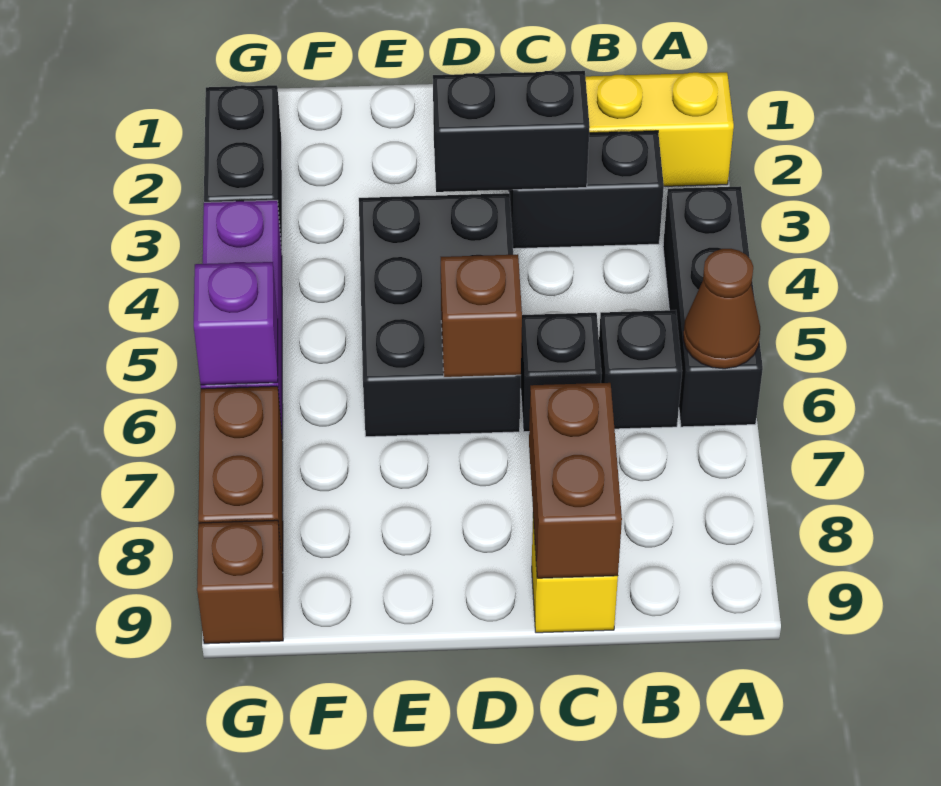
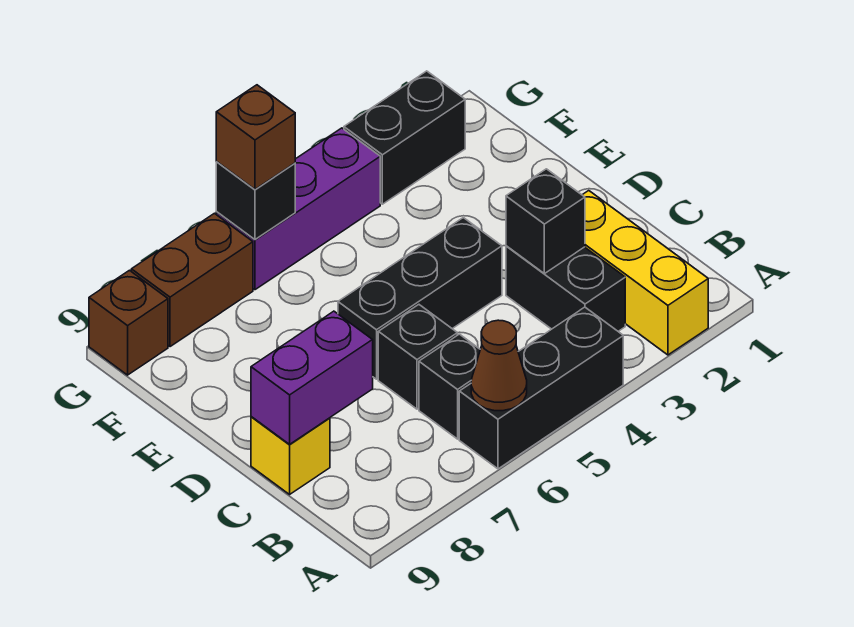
black 1x2 brick [433,71,590,192] -> black 1x1 brick [506,169,585,274]
brown 1x2 brick [529,383,622,578] -> purple 1x2 brick [251,311,373,444]
black 2x3 brick [359,193,521,437] -> black 1x3 brick [338,218,502,379]
brown 1x1 brick [441,254,522,377] -> brown 1x1 brick moved to [216,85,295,189]
purple 1x1 brick [194,262,278,385] -> black 1x1 brick [216,162,295,240]

